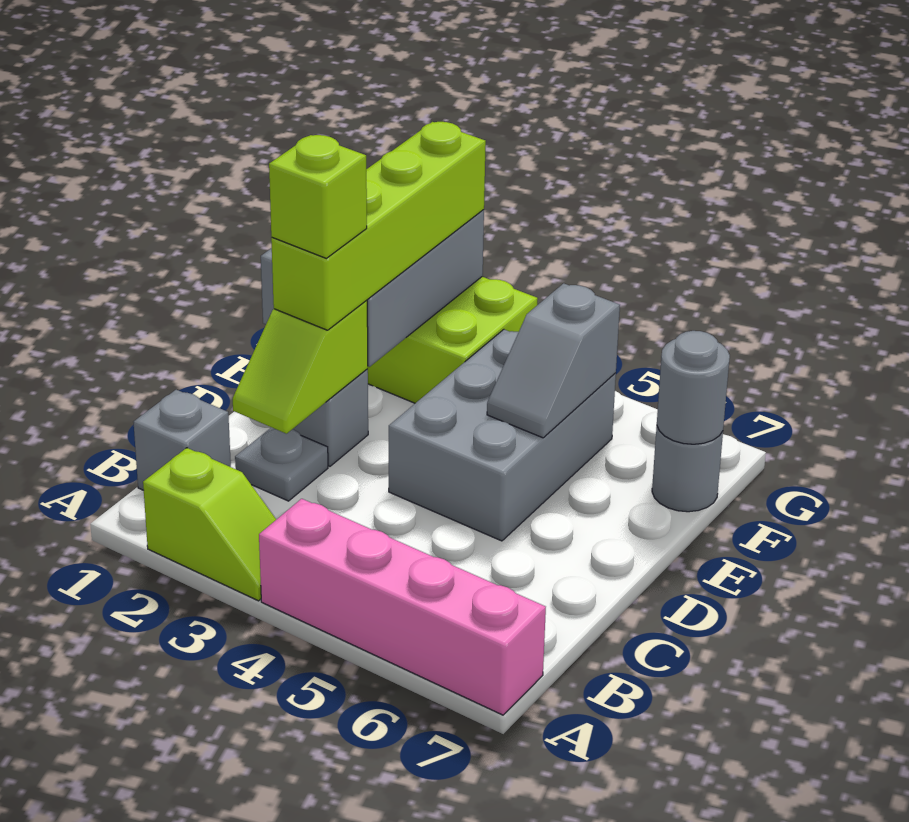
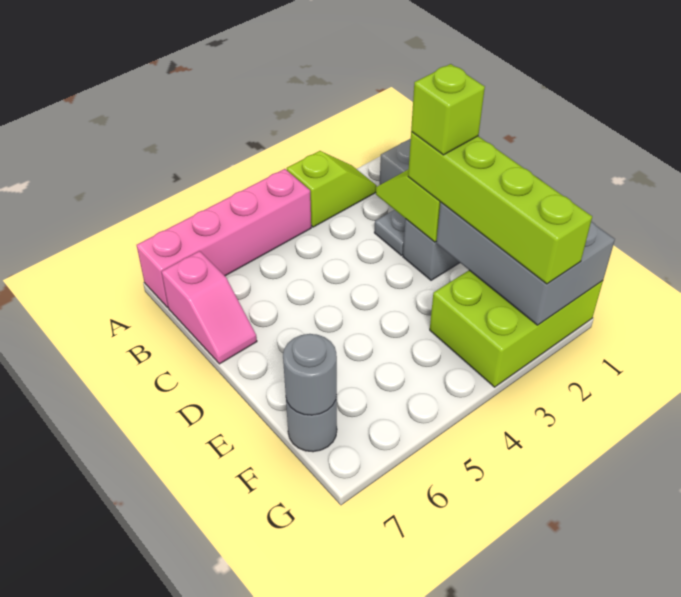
lime 1x2 slope [143,448,276,601] -> lime 1x2 slope turned to [287,151,377,227]
none -> pink 1x2 slope [162,251,257,364]
grey 2x3 brick [389,330,616,541] -> none
grey 1x2 slope [487,283,620,438] -> none

